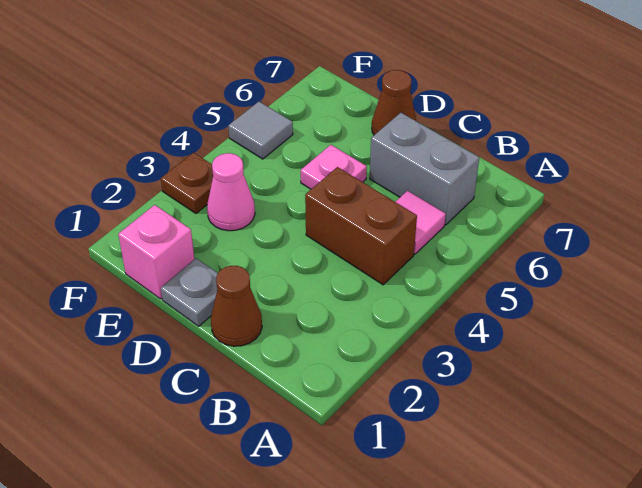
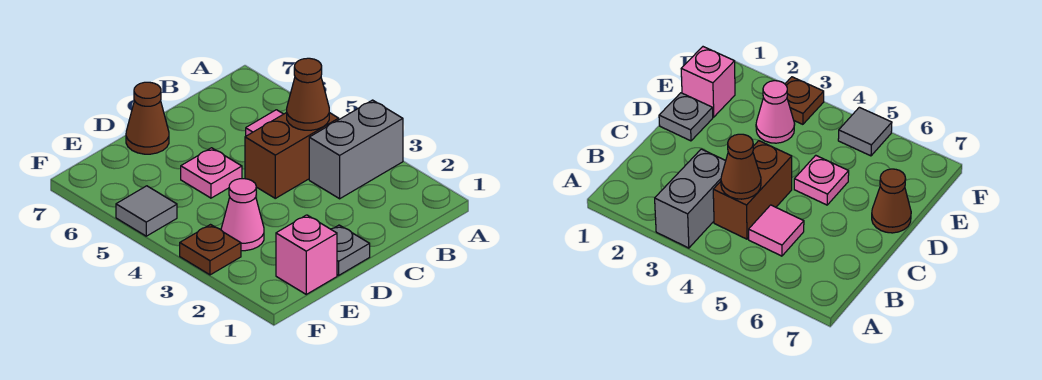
grey 1x2 brick [370,113,479,225] -> grey 1x2 brick moved to [309,100,403,199]
brown 1x1 cone [211,266,262,346] -> brown 1x1 cone moved to [287,58,329,130]

